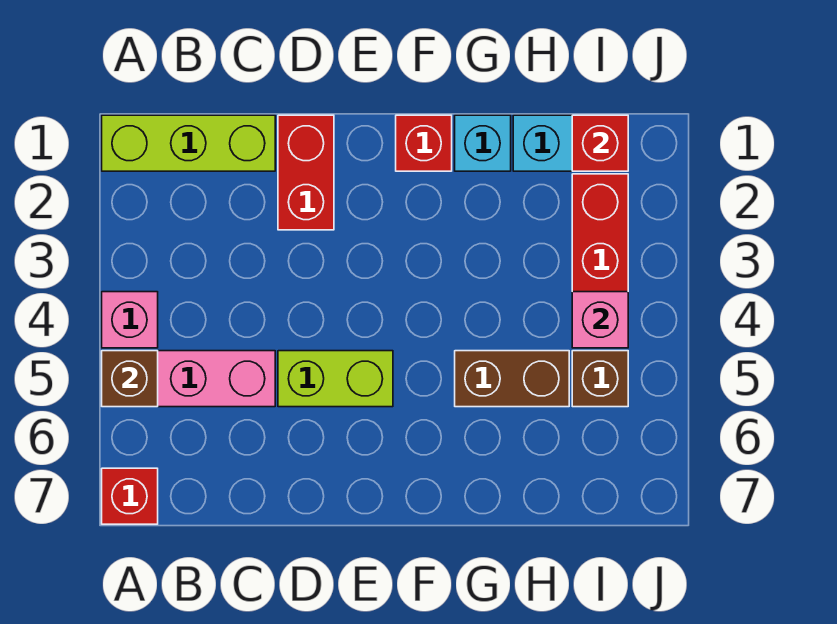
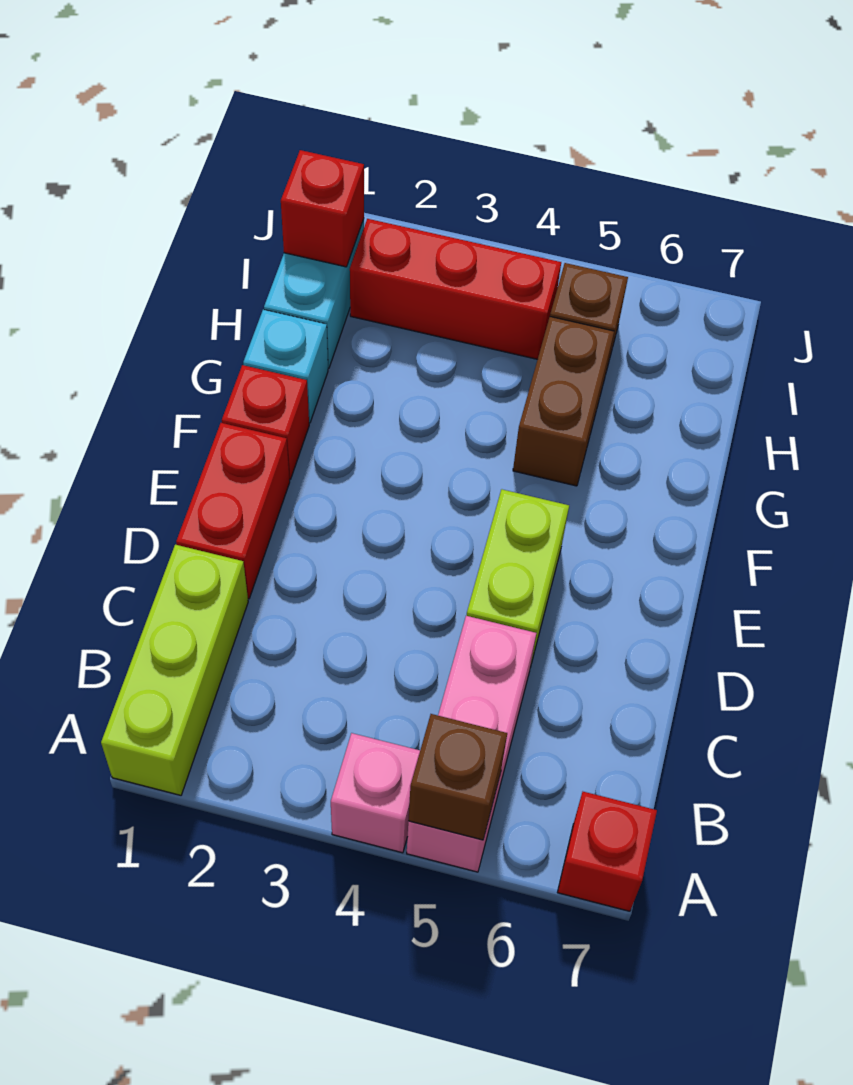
red 1x2 brick [278,115,334,230] -> red 1x2 brick turned to [176,423,290,599]
pink 1x1 brick [572,292,628,348] -> none

